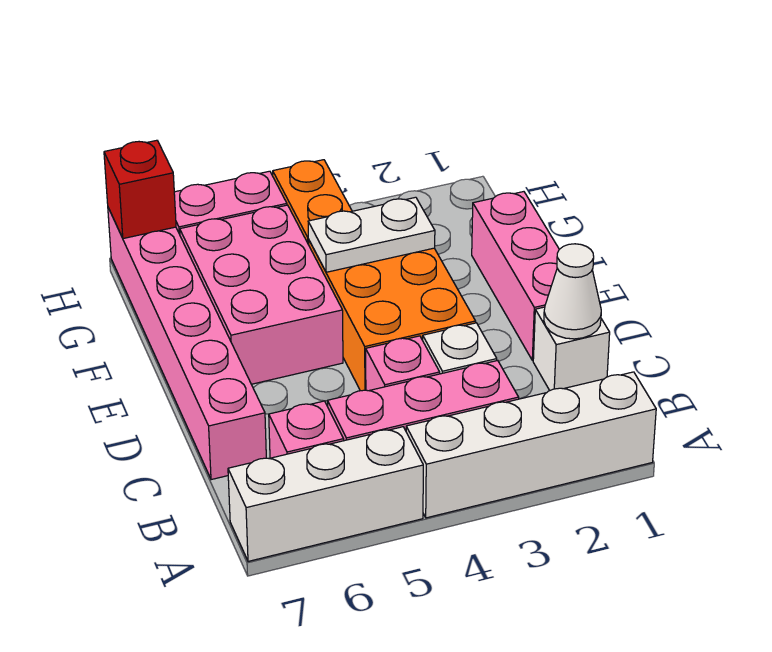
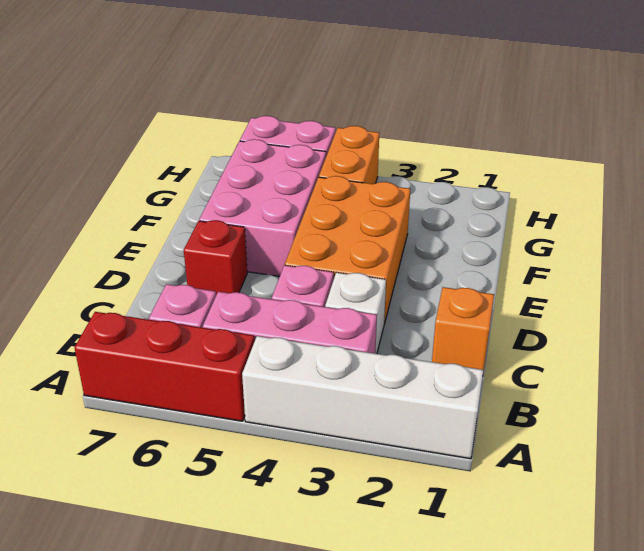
white 1x3 brick [228,427,423,561] -> red 1x3 brick [75,312,254,421]
white 1x1 brick [533,307,610,390] -> orange 1x1 brick [432,287,494,372]
white 1x1 cone [544,244,601,339] -> none
pink 1x6 brick [108,208,266,480] -> none
pink 1x3 brick [472,192,559,361] -> none
white 1x2 plate [308,197,435,272] -> none
red 1x1 brick [104,140,176,239] -> red 1x1 brick moved to [184,220,247,295]

